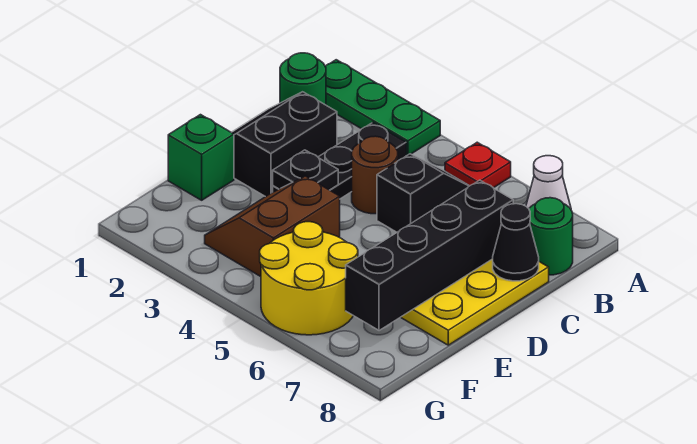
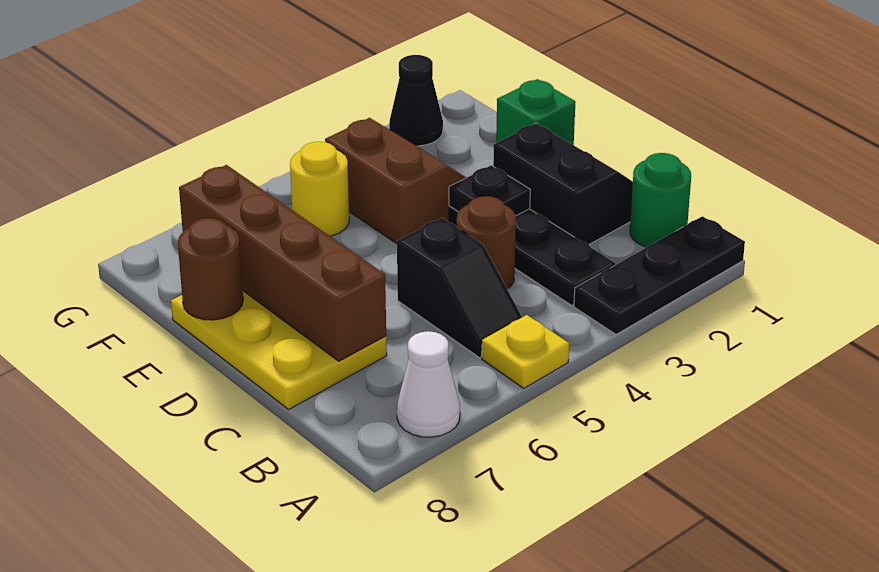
green 1x3 plate [325,60,440,155] -> black 1x3 plate [574,216,745,335]
red 1x1 plate [445,142,511,188] -> yellow 1x1 plate [482,315,569,388]
green 1x1 round brick [529,198,573,275] -> none
black 1x4 brick [346,180,513,331] -> brown 1x4 brick [179,165,386,361]
black 1x1 cone [493,204,539,281] -> black 1x1 cone moved to [389,55,443,146]
none -> brown 1x1 round brick [178,218,243,320]
yellow 2x2 round brick [260,222,358,335] -> yellow 1x1 round brick [290,142,349,236]

